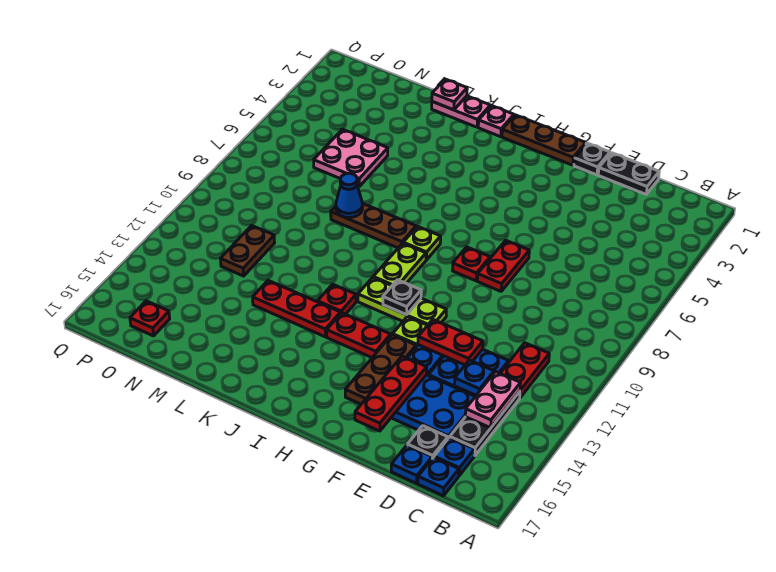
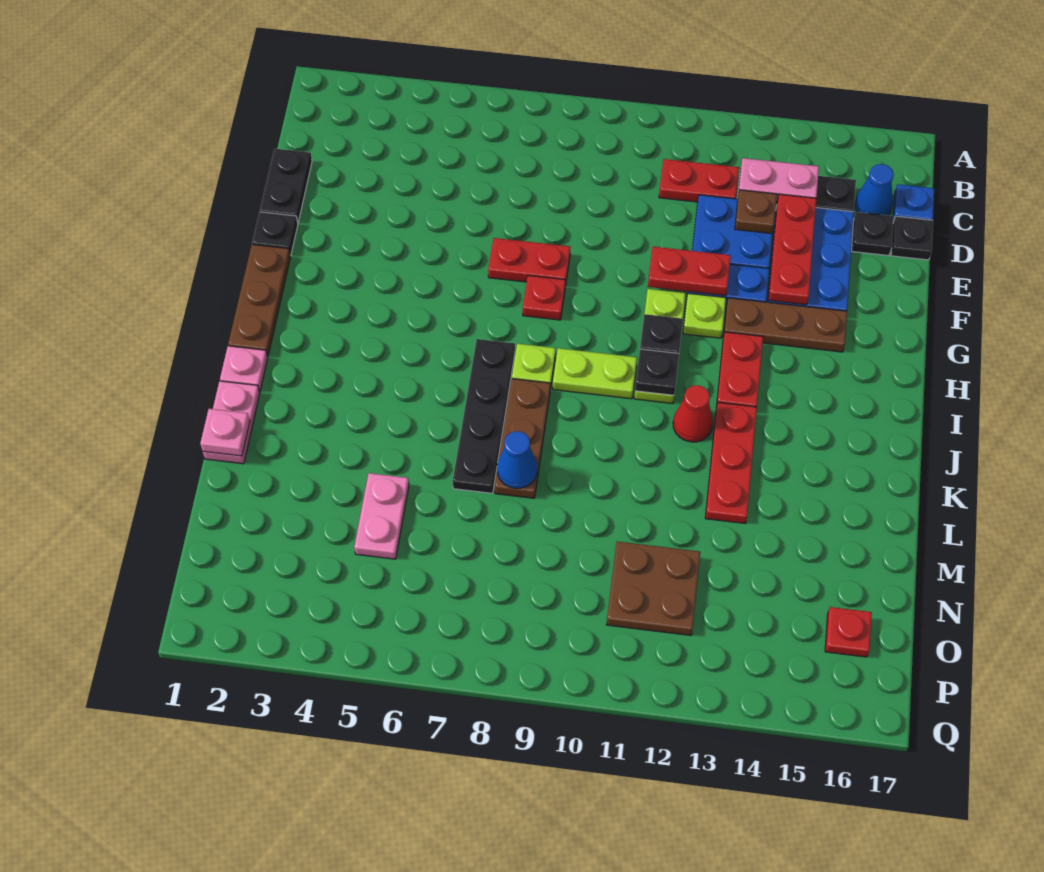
blue 1x1 plate [434,438,475,475] -> blue 1x1 cone [855,164,894,215]
blue 1x1 plate [454,360,494,395] -> brown 1x1 plate [735,190,777,234]
blue 1x1 plate [391,445,432,483] -> black 1x1 plate [891,216,933,260]
red 1x2 plate [418,320,483,365] -> red 1x2 plate turned to [648,247,731,296]
red 1x3 plate [355,356,427,431] -> red 1x3 plate turned to [769,194,816,305]
none -> black 1x4 plate [453,339,515,493]
none -> black 1x1 plate [635,349,679,395]
red 1x1 plate [318,284,356,314] -> red 1x1 cone [673,385,713,442]
pink 2x2 plate [314,129,388,186] -> pink 1x2 plate [354,473,409,559]
brown 1x2 plate [220,225,275,276] -> brown 2x2 plate [607,542,700,635]

